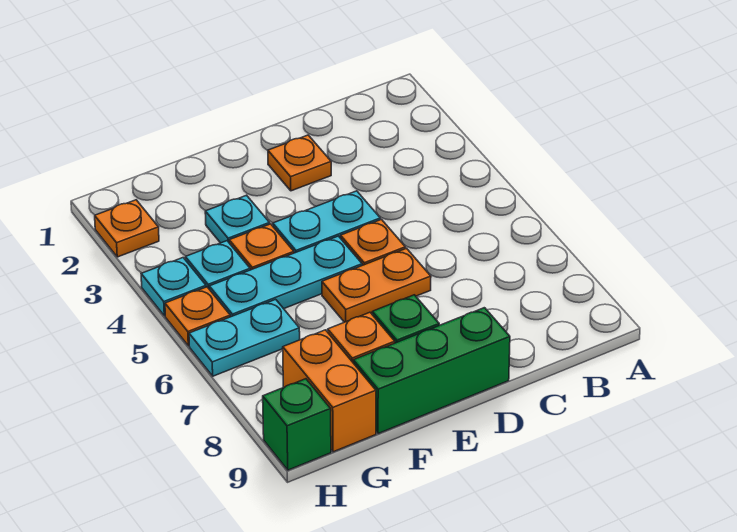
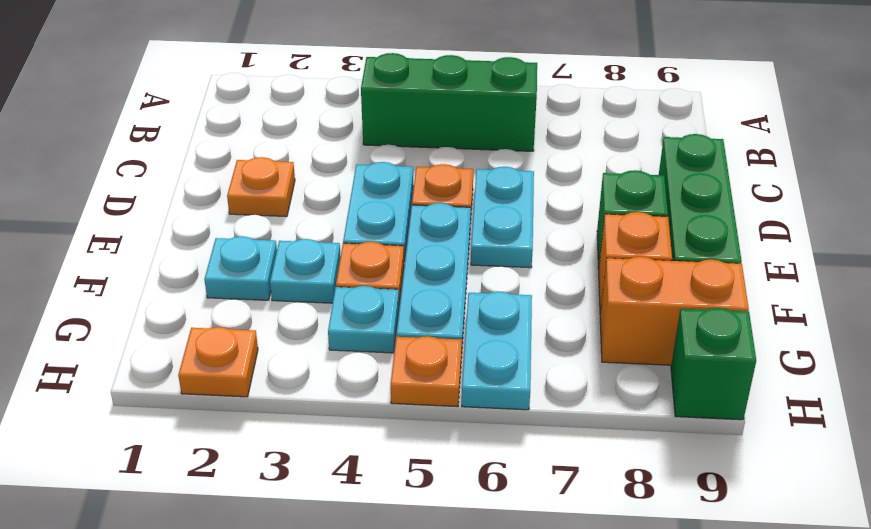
none -> green 1x3 brick [361,53,537,151]
orange 1x2 plate [322,248,431,322] -> cyan 1x2 plate [471,167,534,268]
cyan 1x1 plate [141,258,206,316] -> cyan 1x1 plate moved to [204,236,277,300]

